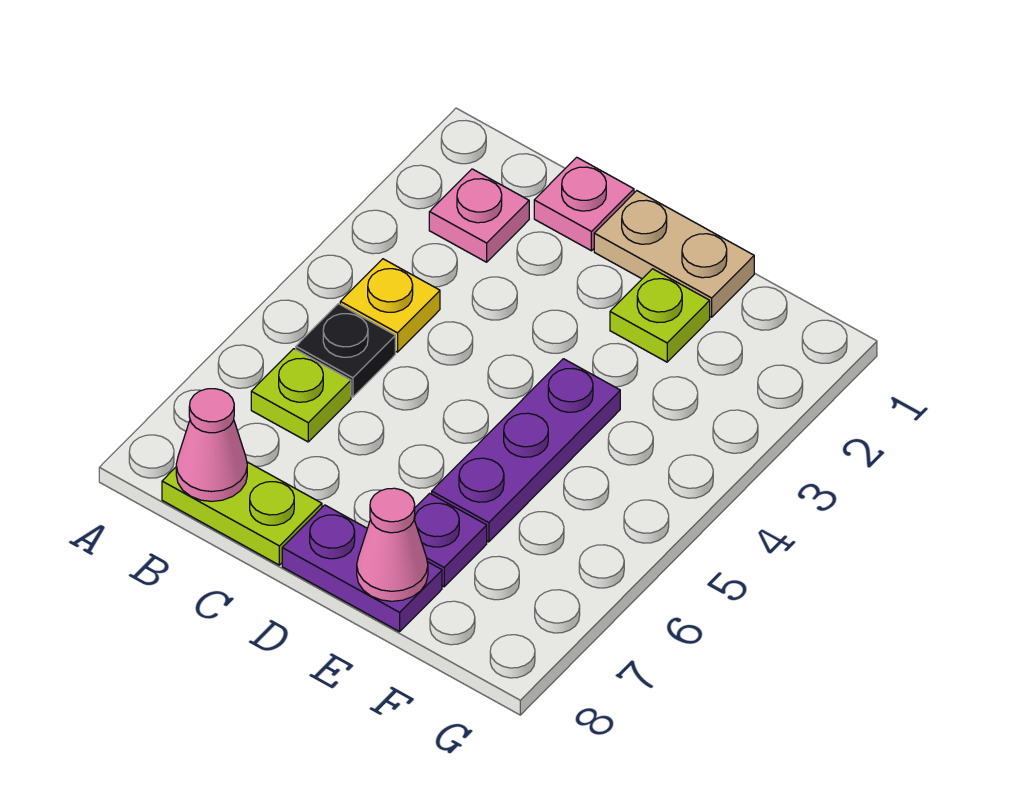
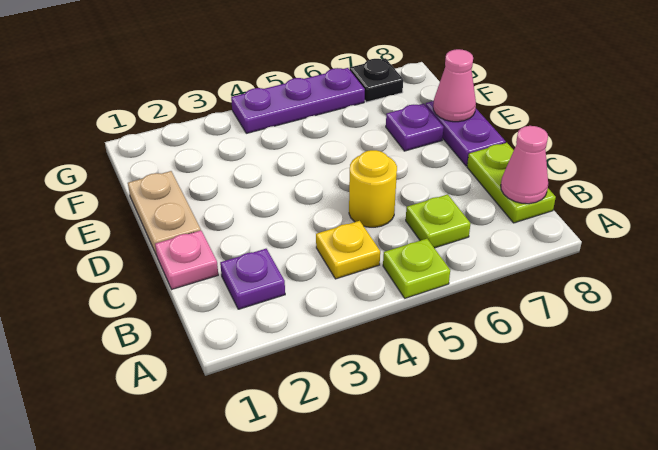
pink 1x1 plate [429,169,529,262] -> purple 1x1 plate [220,249,285,309]
black 1x1 plate [296,304,395,397] -> black 1x1 plate moved to [350,58,403,102]
none -> yellow 1x1 round brick [349,150,397,227]
lime 1x1 plate [610,269,710,362] -> lime 1x1 plate moved to [383,239,450,298]
purple 1x3 plate [432,359,620,542] -> purple 1x3 plate moved to [231,68,365,133]

